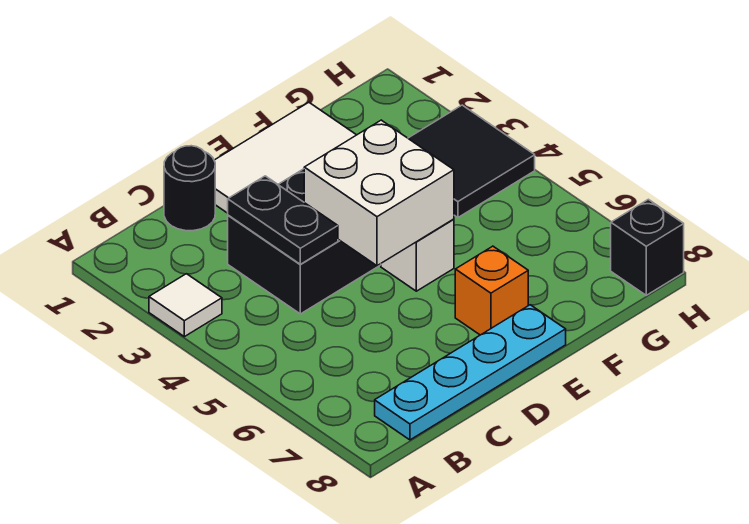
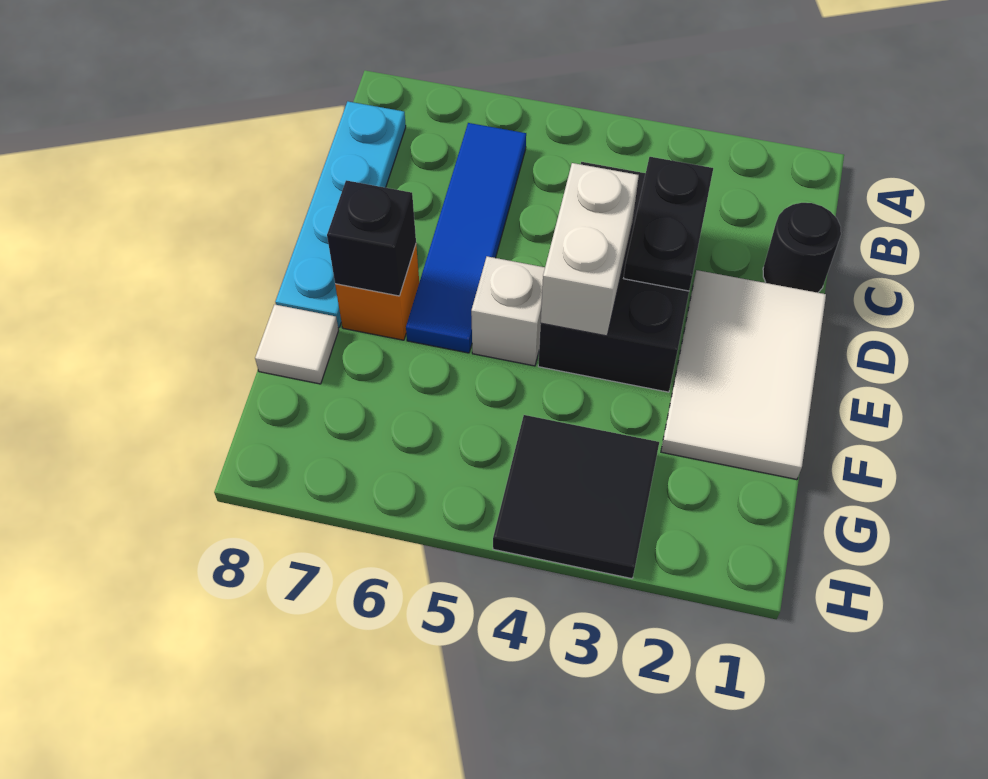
white 1x1 tile [149,274,222,337] -> white 1x1 tile moved to [255,304,339,384]
none -> blue 1x4 tile [406,123,526,353]
black 1x2 plate [228,176,338,264] -> black 1x2 plate turned to [624,157,713,291]
white 2x2 brick [304,120,454,266] -> white 1x2 brick [541,163,639,336]
black 1x1 brick [611,199,684,295] -> black 1x1 brick moved to [327,180,416,296]

